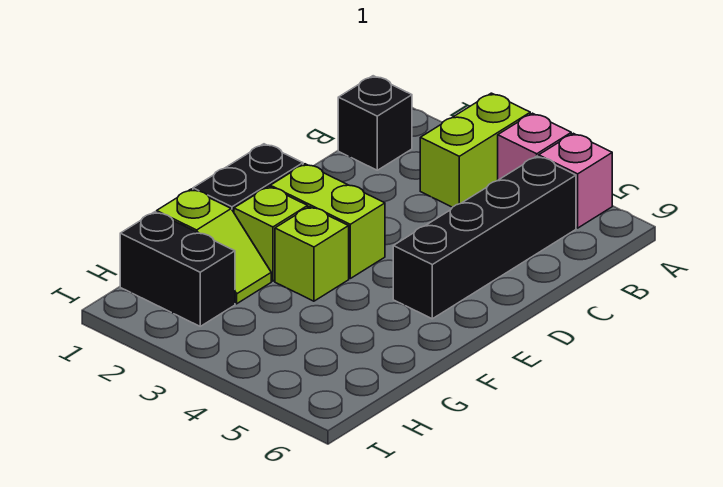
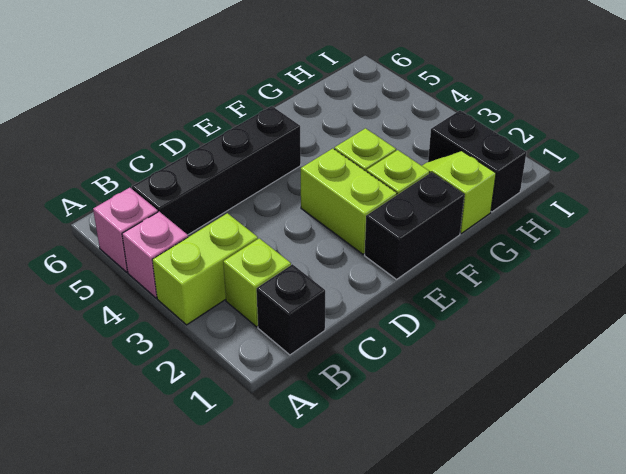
none -> lime 1x1 brick [223,238,291,327]

